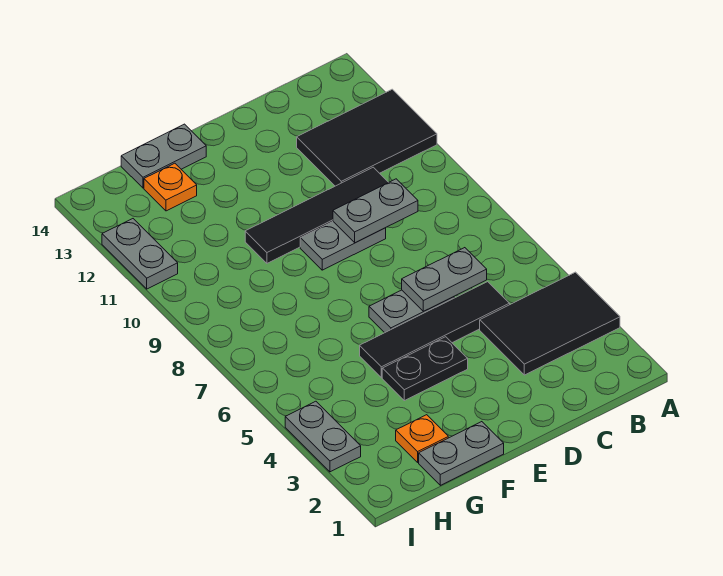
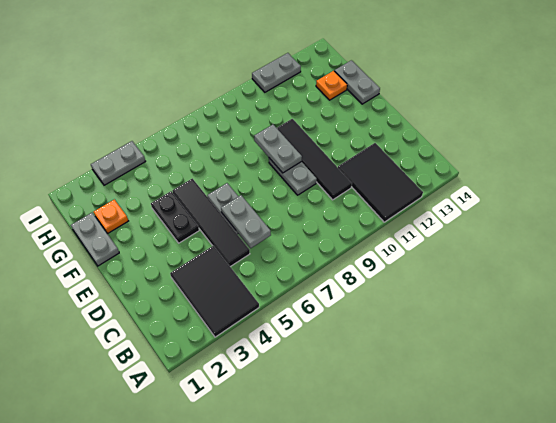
grey 1x2 plate [333,179,418,243] -> grey 1x2 plate moved to [254,125,302,173]

